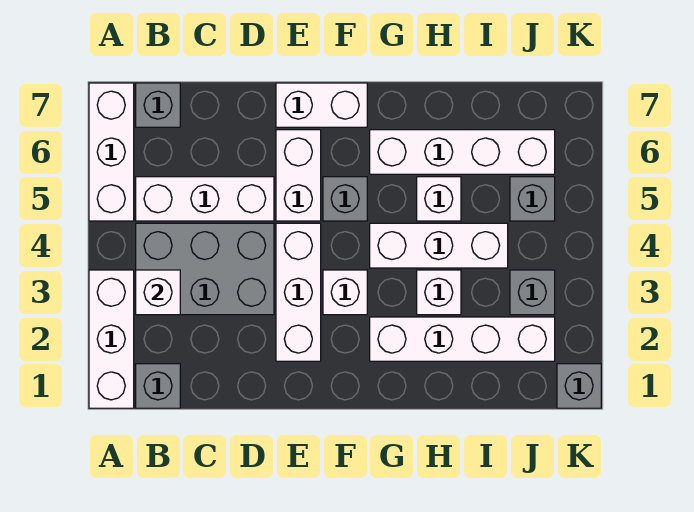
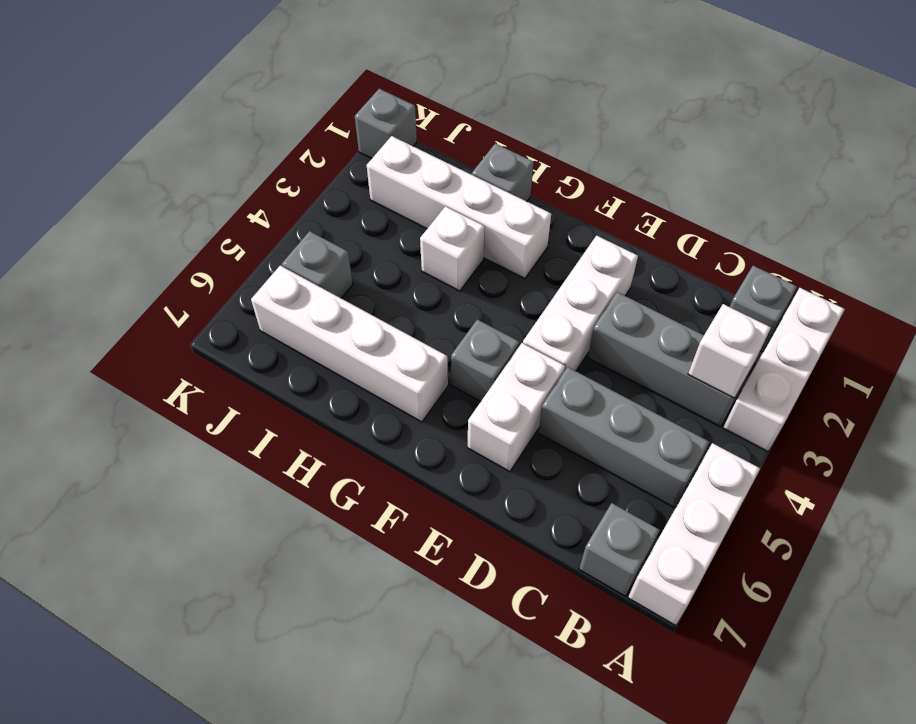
grey 2x3 brick [136,223,274,315] -> grey 1x3 brick [588,292,753,427]
white 1x3 brick [136,177,274,221] -> grey 1x3 brick [538,367,709,508]
white 1x2 brick [276,83,367,127] -> none
white 1x1 brick [323,270,367,315] -> none
white 1x3 brick [370,223,508,268] -> none
white 1x1 brick [417,177,461,221] -> none
grey 1x1 brick [510,270,555,315] -> grey 1x1 brick moved to [472,144,534,201]

